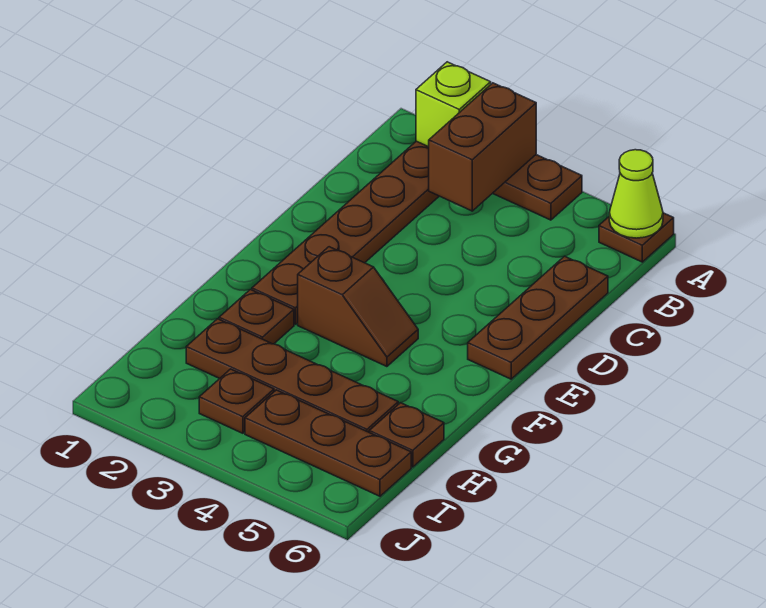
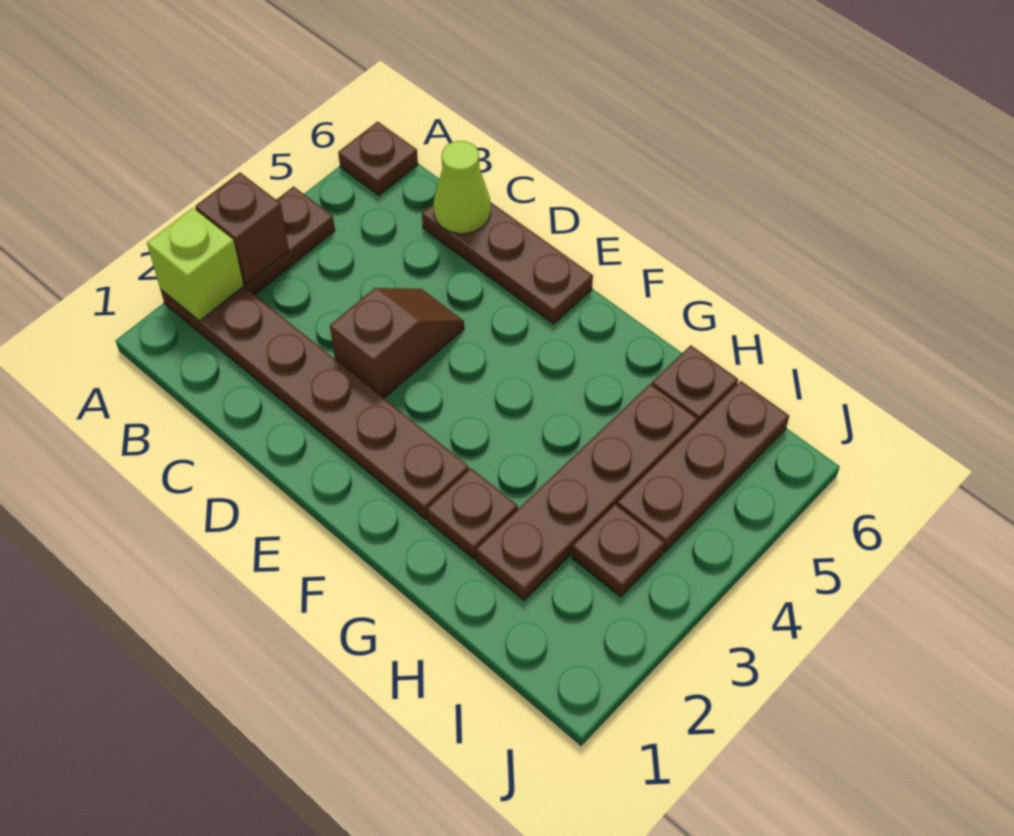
brown 1x2 brick [429,83,536,211] -> brown 1x1 brick [195,173,289,284]
lime 1x1 cone [609,150,663,238] -> lime 1x1 cone moved to [434,141,491,234]
brown 1x2 slope [298,247,418,367] -> brown 1x2 slope moved to [330,288,464,398]

